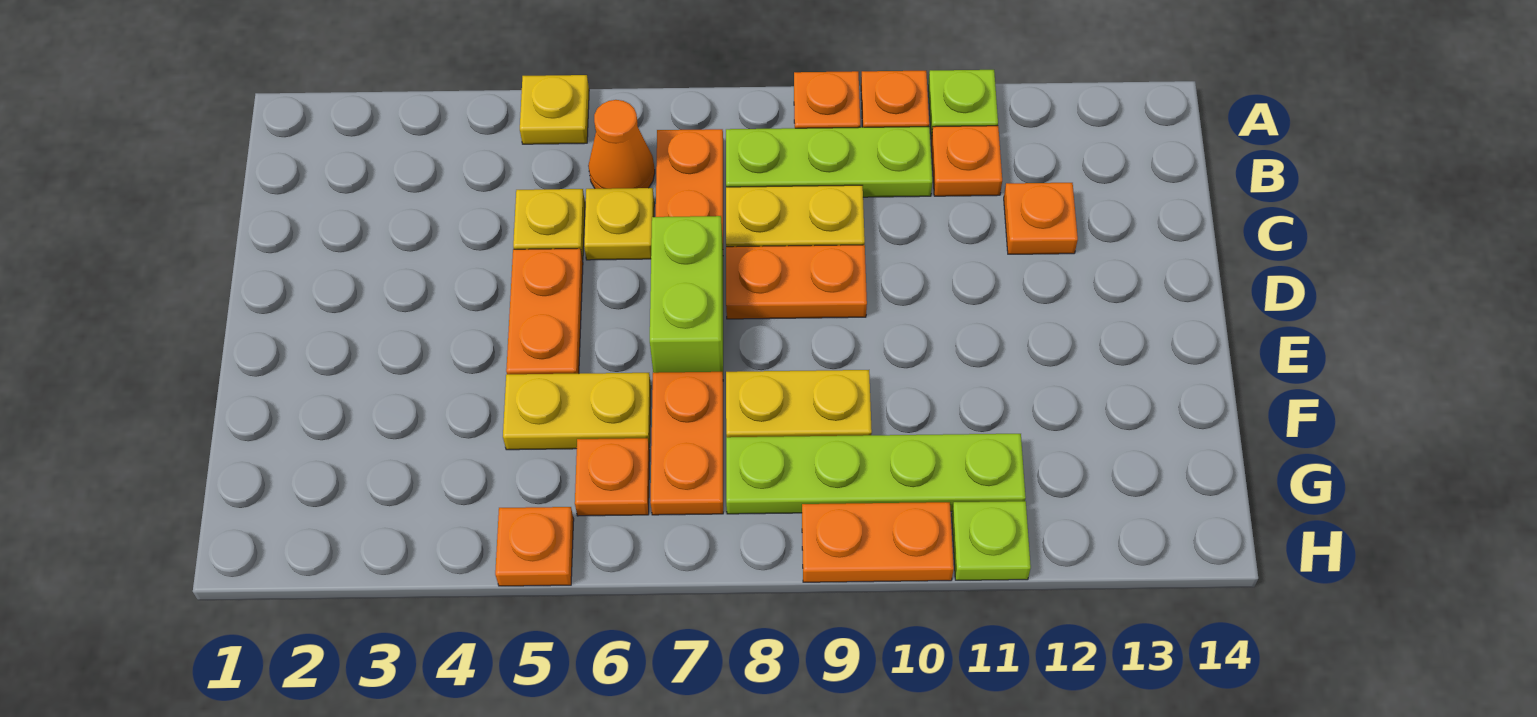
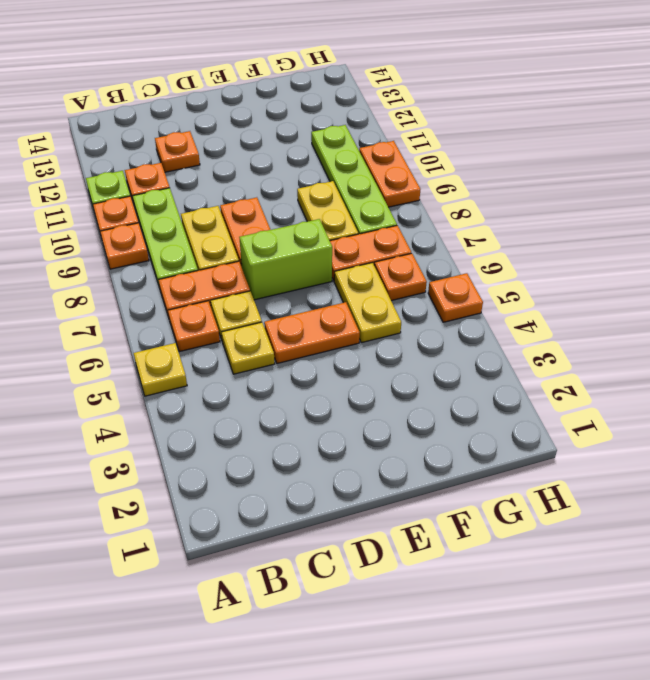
orange 1x1 cone [588,100,655,189] -> orange 1x1 plate [168,301,220,352]
lime 1x1 plate [952,501,1031,580] -> none

